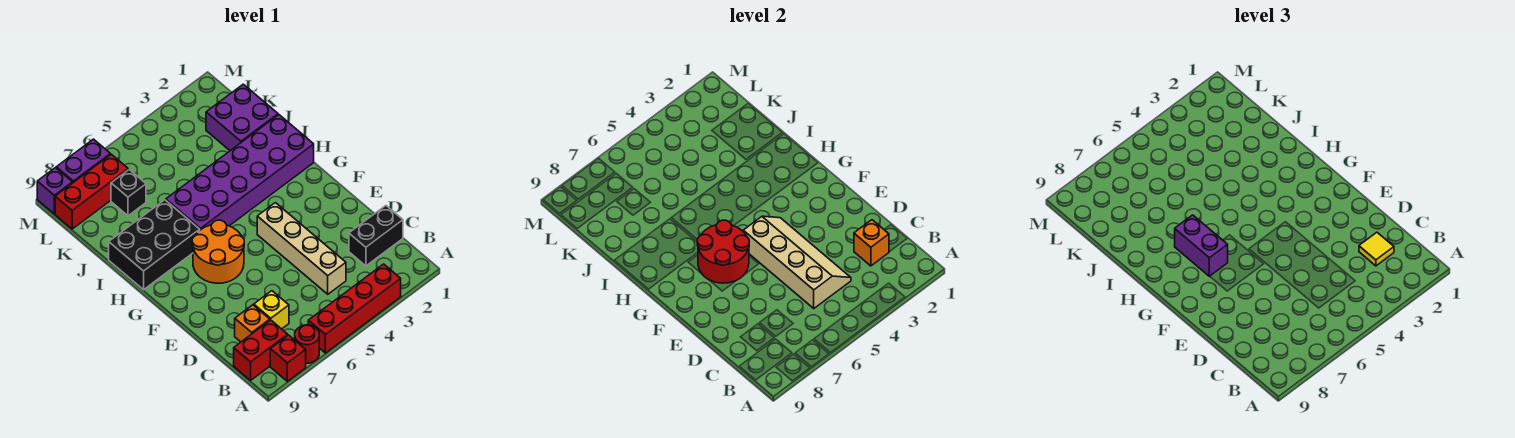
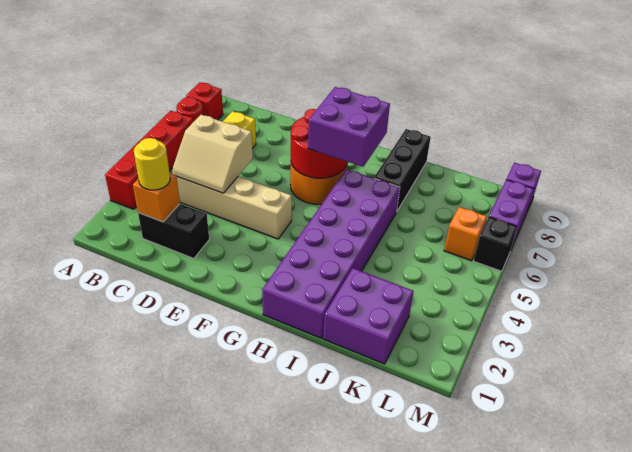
red 1x2 brick [234,320,288,380] -> none
black 1x2 brick [349,206,403,266] -> black 1x2 brick turned to [138,204,209,259]
yellow 1x1 tile [1359,232,1394,266] -> yellow 1x1 round brick [134,138,170,190]
tan 2x4 slope [743,216,851,308] -> tan 2x2 slope [172,115,253,193]
orange 1x1 brick [235,305,270,342] -> orange 1x1 brick moved to [444,207,487,261]
purple 1x2 brick [1175,215,1228,276] -> purple 2x2 brick [308,87,390,167]
black 2x3 brick [109,200,200,290] -> black 1x3 brick [374,129,431,211]
black 1x1 brick [111,170,146,216] -> black 1x1 brick moved to [473,217,518,271]
red 1x3 brick [55,154,128,229] -> none

